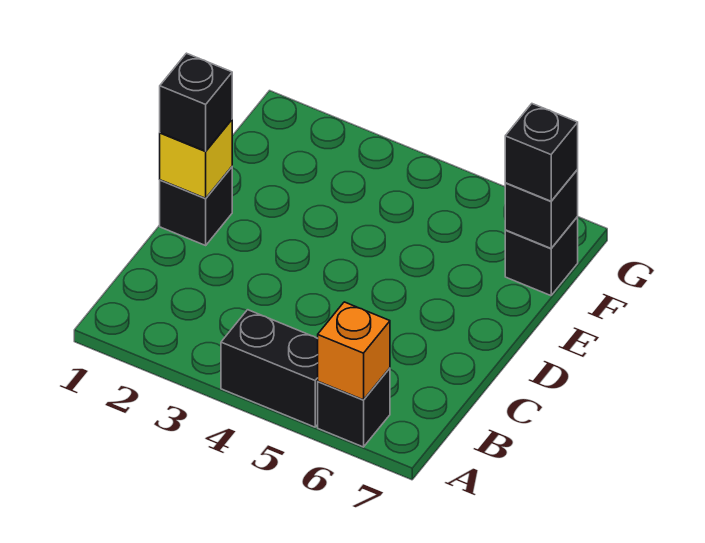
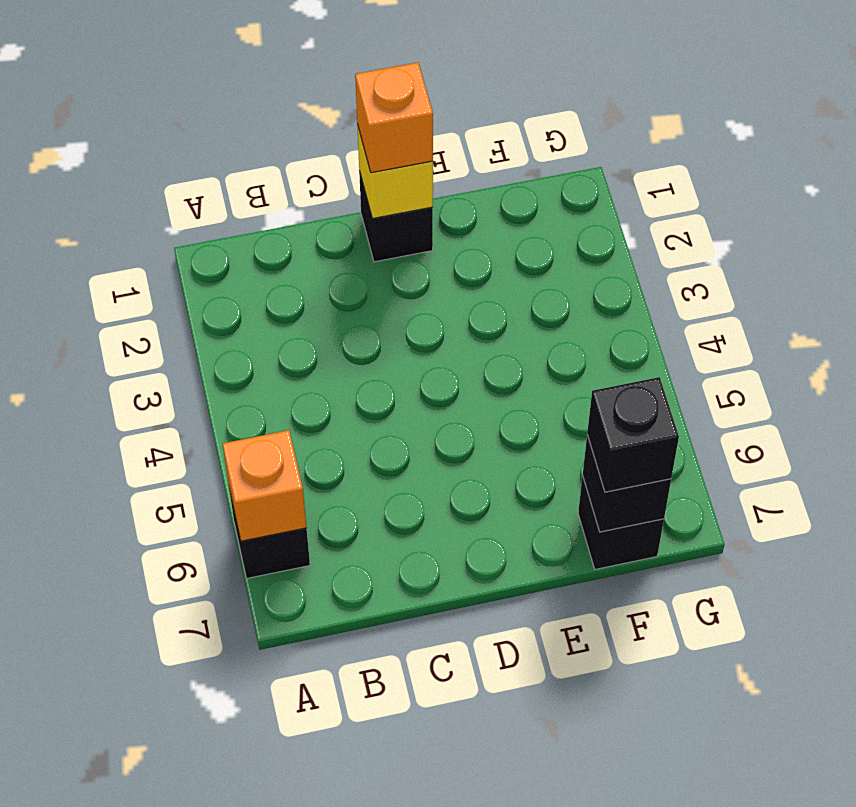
black 1x2 brick [221,310,318,427] -> none
black 1x1 brick [160,53,232,151] -> orange 1x1 brick [355,63,433,173]

